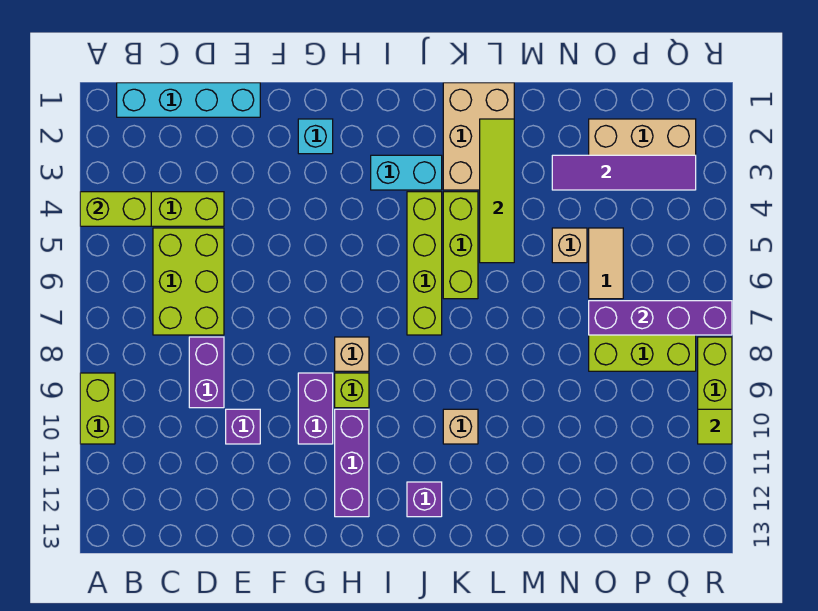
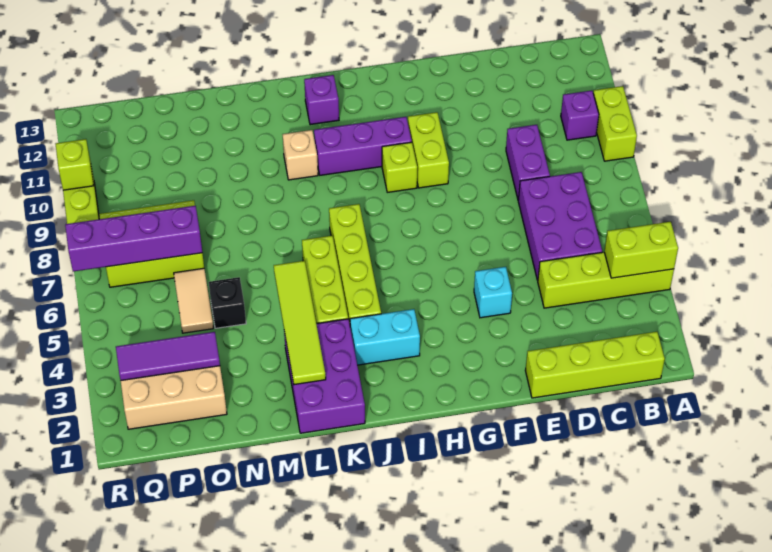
cyan 1x4 brick [117,83,260,117] -> lime 1x4 brick [525,332,665,398]
lime 2x3 brick [153,228,224,335] -> purple 2x3 brick [518,172,602,280]
purple 1x1 brick [226,409,260,444] -> purple 1x1 brick moved to [561,91,599,140]
cyan 1x1 brick [298,119,333,154] -> cyan 1x1 brick moved to [474,267,512,318]
purple 1x2 brick [298,373,333,444] -> lime 1x2 brick [408,112,449,188]
tan 1x1 brick [335,337,369,371] -> none
purple 1x3 brick [335,409,369,517] -> purple 1x3 brick turned to [314,117,412,175]
tan 2x3 brick [443,83,514,190] -> purple 2x3 brick [284,319,365,433]
purple 1x4 tile [552,155,696,190] -> purple 1x3 tile [116,332,220,380]
tan 1x1 brick [552,228,587,263] -> black 1x1 brick [209,277,246,328]
lime 1x1 tile [698,409,732,444] -> lime 1x1 brick [56,139,94,190]

